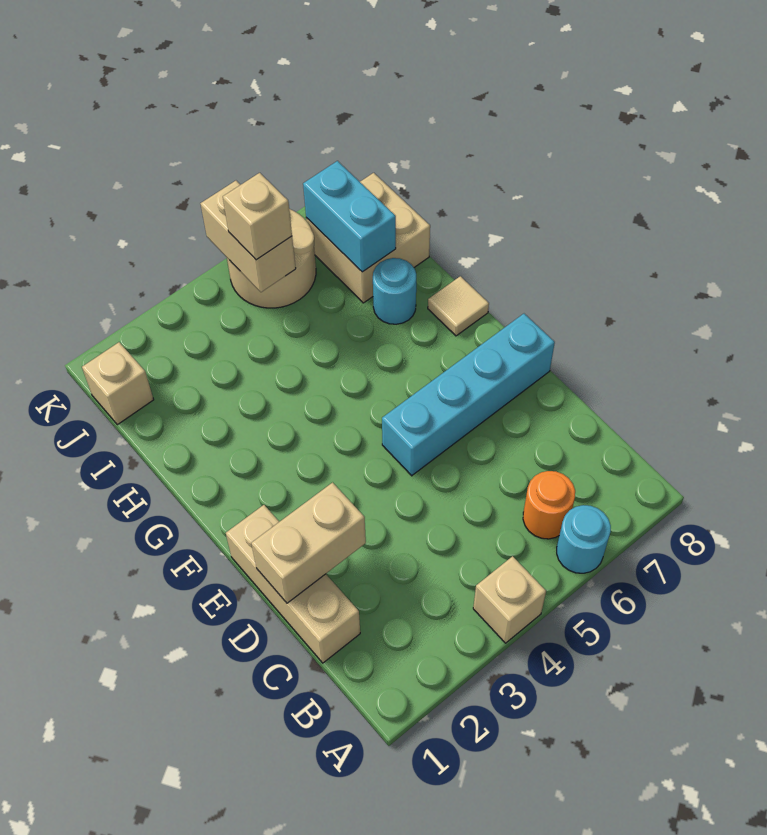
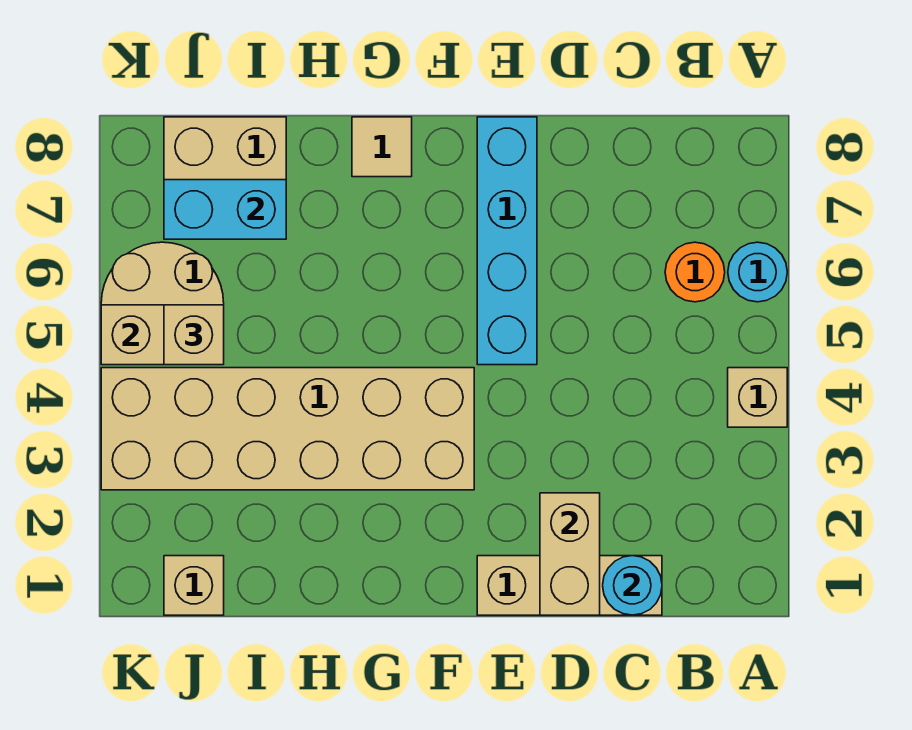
none -> tan 2x6 brick [101,368,474,490]
cyan 1x1 round brick [373,258,416,324] -> cyan 1x1 round brick moved to [603,556,662,615]

